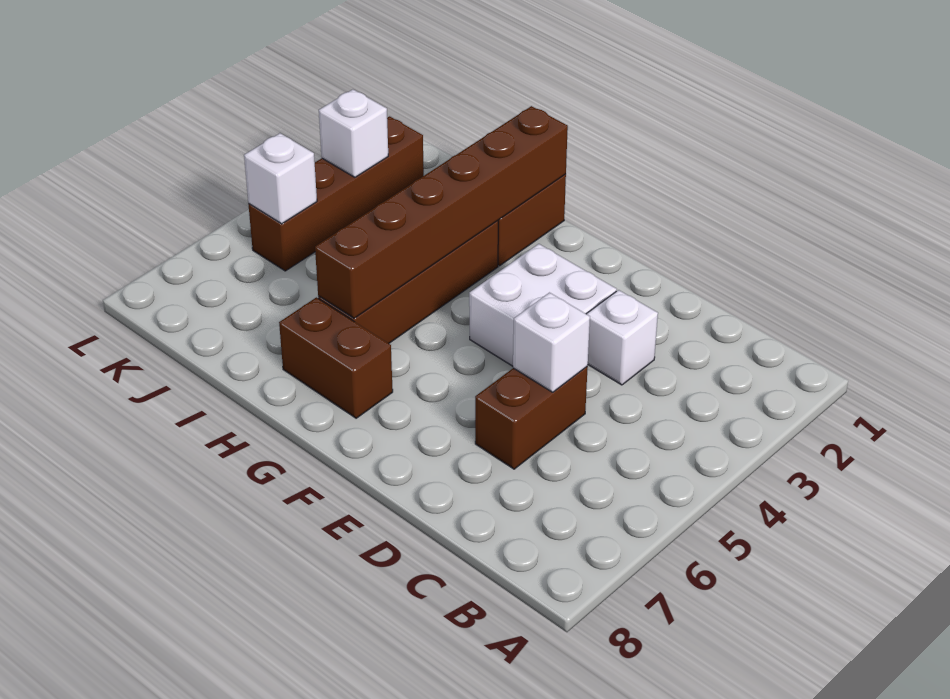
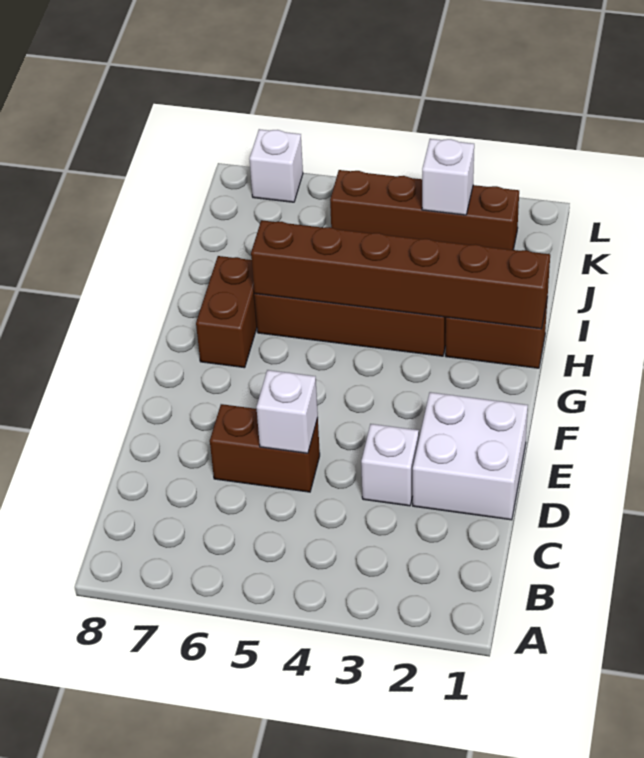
white 2x2 brick [469,244,617,366] -> white 2x2 brick moved to [413,392,528,520]
white 1x1 brick [244,133,317,224] -> white 1x1 brick moved to [250,129,303,202]

